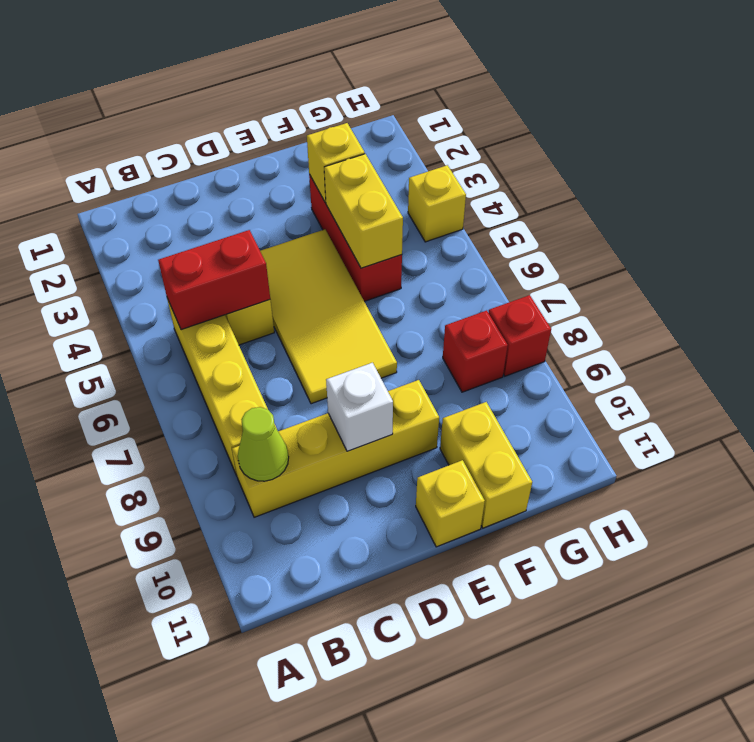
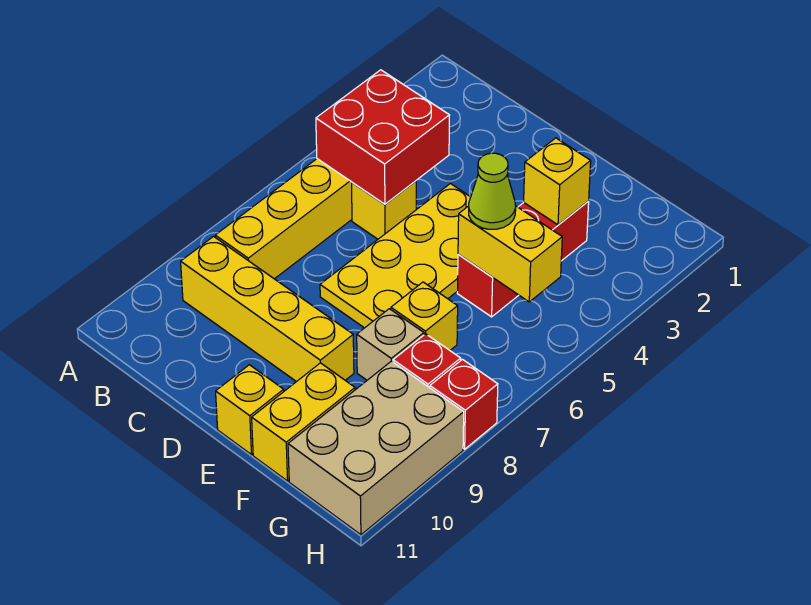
red 1x2 brick [158,230,270,330] -> red 2x2 brick [316,70,449,204]
lime 1x1 cone [238,407,289,481] -> lime 1x1 cone moved to [469,153,516,229]
yellow 2x4 tile [260,229,397,404] -> yellow 2x4 plate [320,184,471,328]
white 1x1 brick [326,363,393,451] -> none
yellow 1x2 brick [324,154,403,268] -> yellow 1x2 brick turned to [458,206,562,302]
none -> tan 1x1 brick [357,309,424,380]
none -> tan 2x3 brick [288,361,464,535]
yellow 1x1 brick [408,165,466,242] -> yellow 1x1 brick moved to [391,282,458,350]

